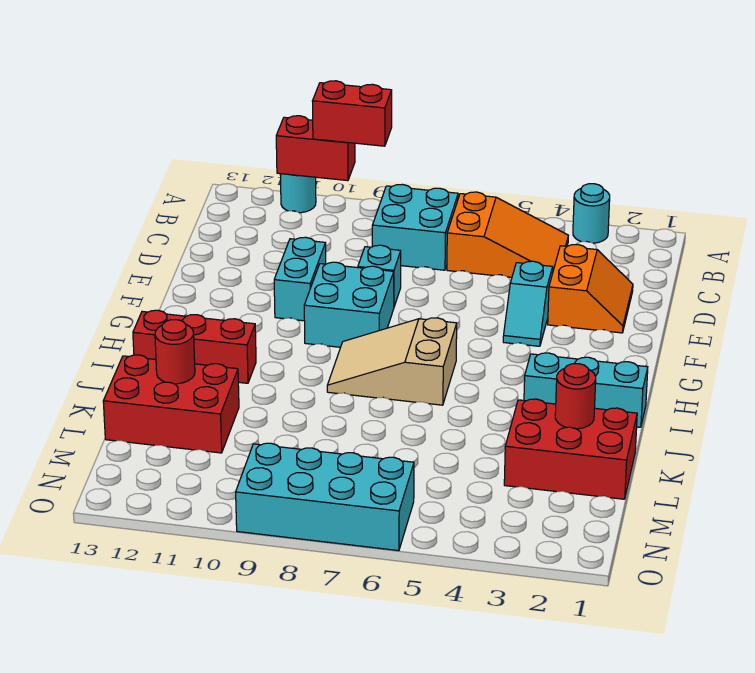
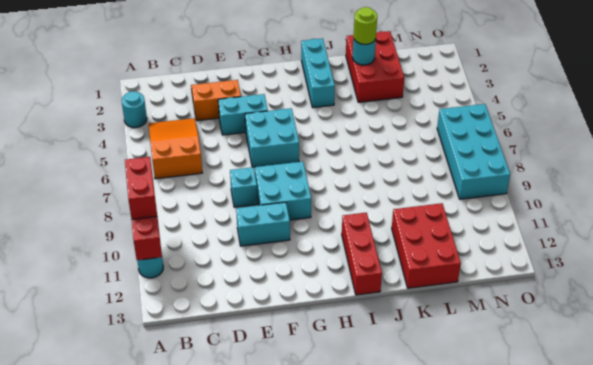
cyan 2x2 brick [372,184,458,270] -> cyan 2x2 brick moved to [245,108,299,167]
cyan 1x2 slope [503,261,553,346] -> cyan 1x2 brick [218,94,268,135]
tan 2x3 slope [327,318,457,405] -> none
red 1x1 round brick [555,364,596,429] -> cyan 1x1 round brick [353,38,376,65]
none -> lime 1x1 round brick [354,7,377,44]
red 1x1 round brick [155,320,195,384] -> none

